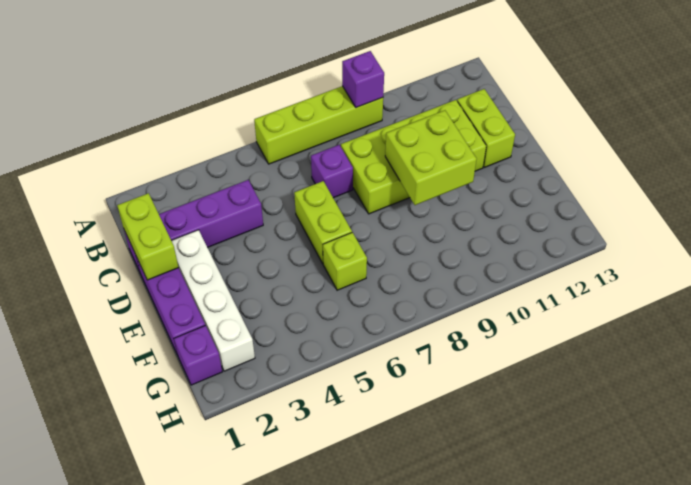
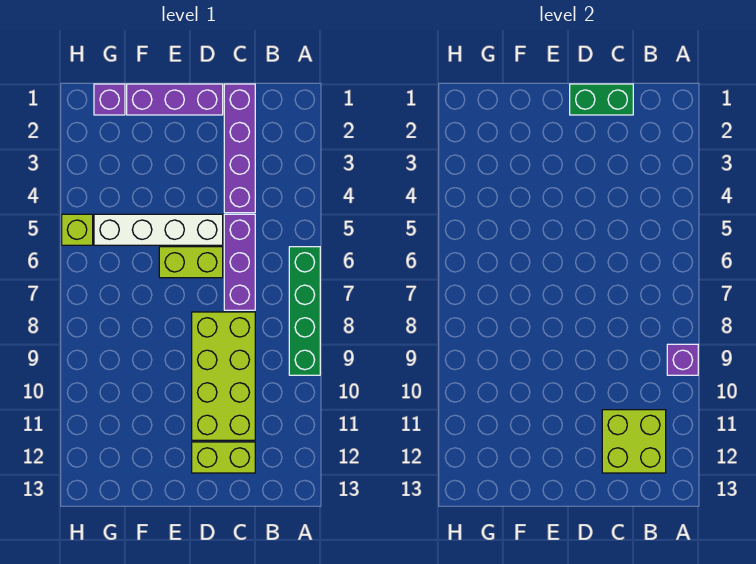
lime 1x4 brick [254,86,383,164] -> green 1x4 brick [289,247,320,375]
lime 1x2 brick [117,193,179,280] -> green 1x2 brick [570,84,633,115]
purple 1x1 brick [311,145,353,198] -> purple 1x3 brick [224,214,255,310]
white 1x4 brick [171,230,255,371] -> white 1x4 brick moved to [94,214,223,245]
lime 2x2 brick [385,110,477,205] -> lime 2x2 brick moved to [602,410,666,473]
lime 1x1 brick [323,232,367,290] -> lime 1x1 brick moved to [62,214,93,245]

